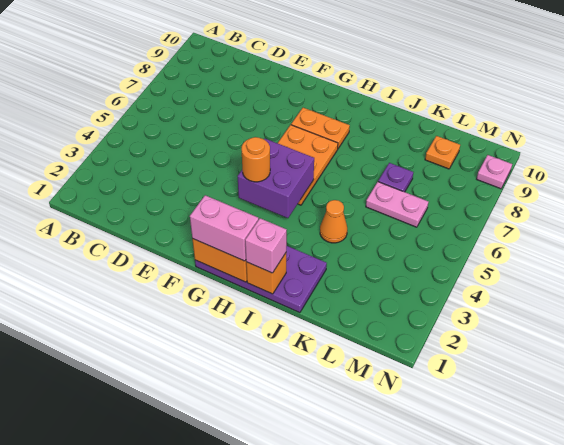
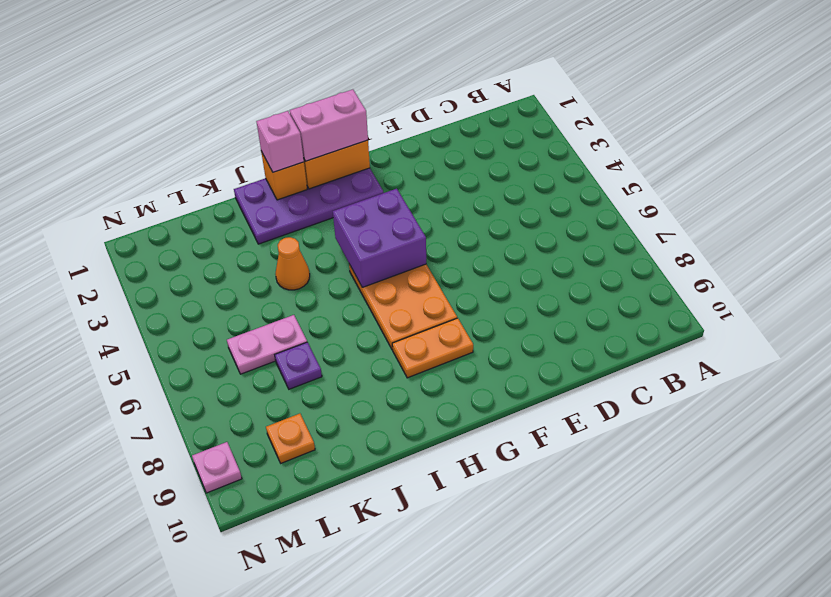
orange 1x1 round brick [241,137,270,182] -> none

